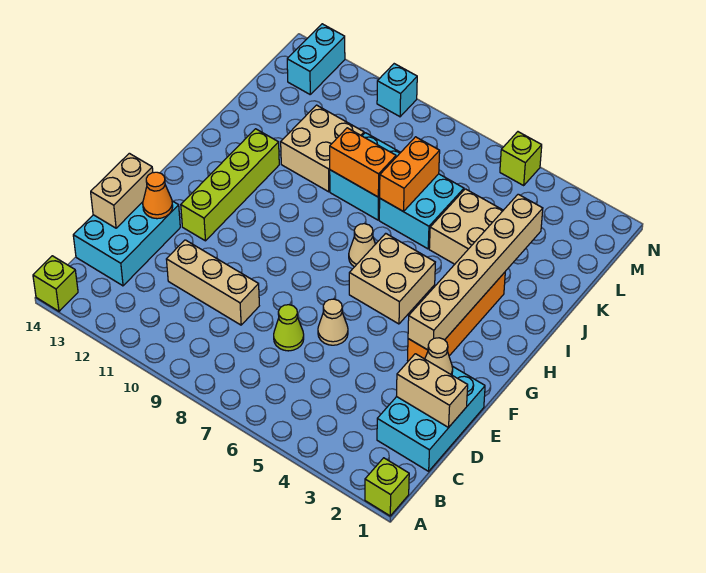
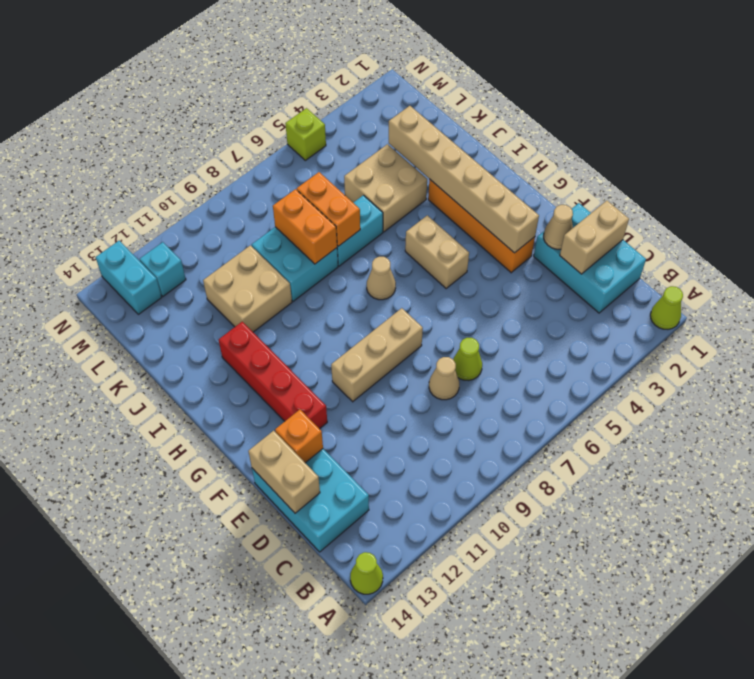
lime 1x1 brick [365,458,409,516] -> lime 1x1 cone [650,286,683,329]
lime 1x1 brick [33,256,78,311] -> lime 1x1 cone [350,552,383,594]
tan 1x3 brick [166,240,259,325] -> tan 1x3 brick moved to [331,308,423,402]
tan 1x1 cone [318,299,348,345] -> tan 1x1 cone moved to [429,357,459,400]
orange 1x1 cone [143,172,173,219] -> orange 1x1 brick [275,410,323,463]
lime 1x4 brick [181,129,279,241] -> red 1x4 brick [219,322,327,429]
tan 2x2 brick [349,233,435,324] -> tan 1x2 brick [405,215,469,288]
cyan 2x2 brick [379,174,464,249] -> cyan 1x2 brick [337,195,383,266]
orange 1x2 brick [330,128,396,197] -> orange 1x2 brick turned to [273,189,337,264]
cyan 1x1 brick [377,64,417,117] -> cyan 1x1 brick moved to [140,242,186,296]

